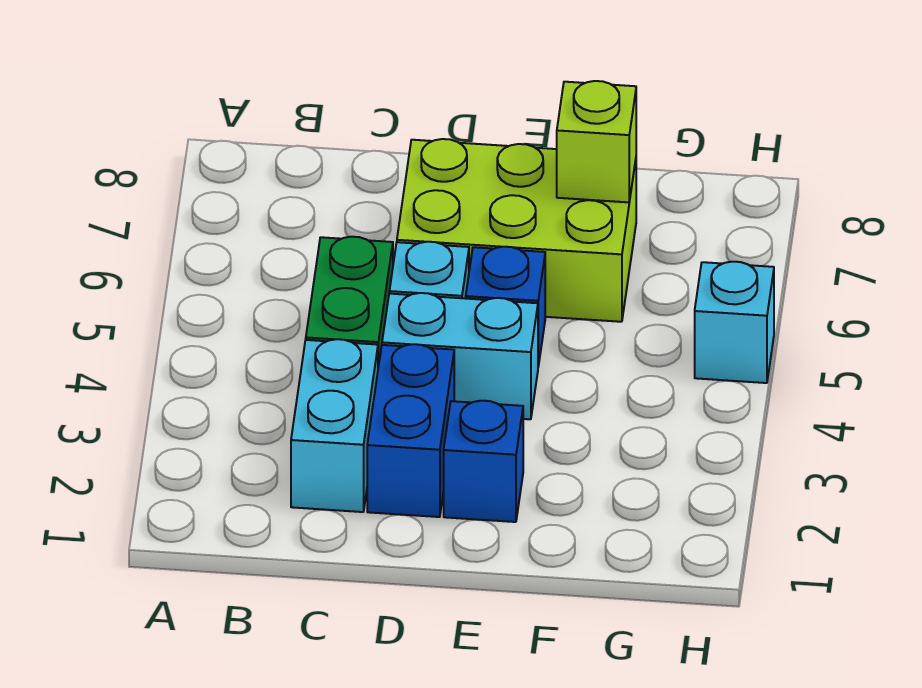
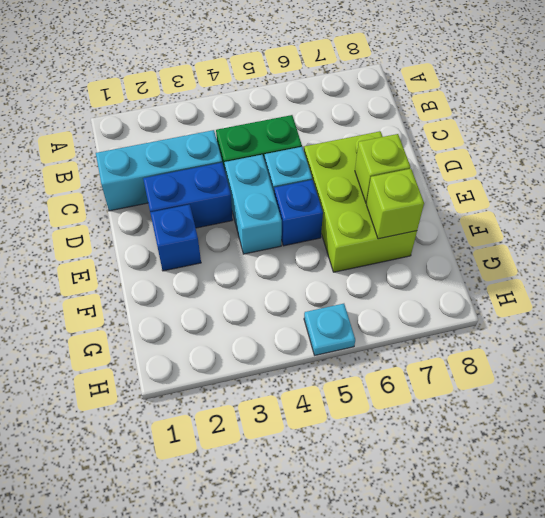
cyan 1x2 brick [291,339,378,512] -> cyan 1x3 brick [96,130,222,211]
none -> lime 1x1 brick [355,134,410,203]
cyan 1x1 brick [695,262,774,383] -> cyan 1x1 plate [304,304,355,355]

